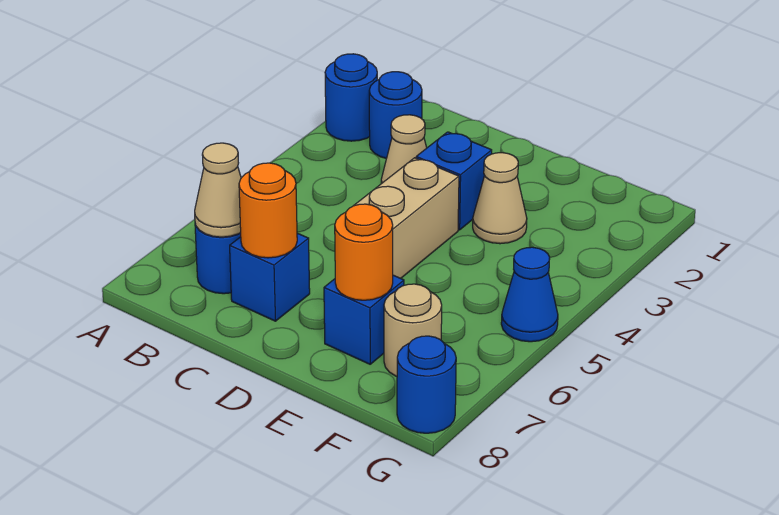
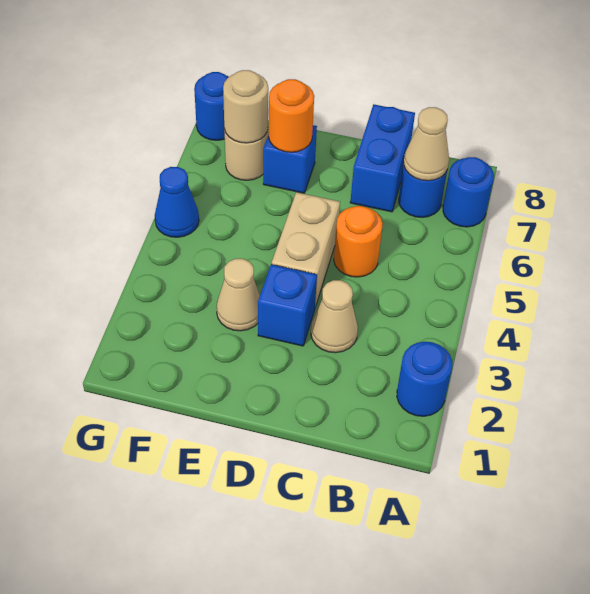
blue 1x1 round brick [369,72,422,158] -> blue 1x1 round brick moved to [443,157,494,227]
blue 1x1 brick [230,233,310,321] -> blue 1x2 brick [350,104,415,212]
orange 1x1 round brick [239,163,297,258] -> orange 1x1 round brick moved to [334,206,383,277]
none -> tan 1x1 round brick [223,70,268,143]

